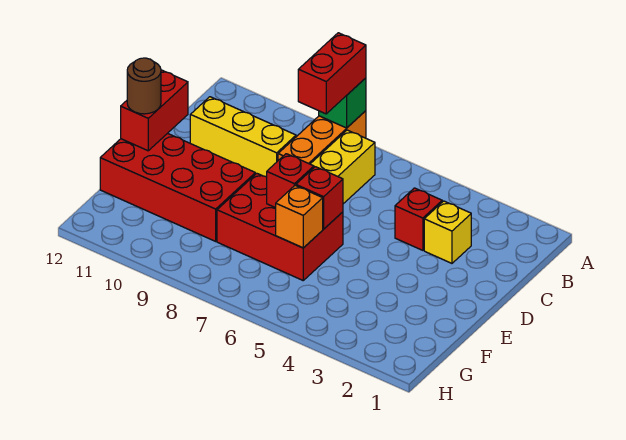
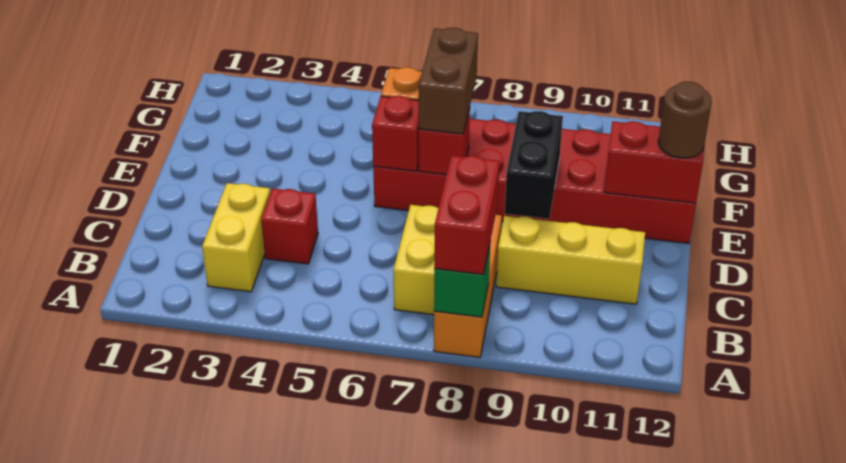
yellow 1x1 brick [424,201,471,263] -> yellow 1x2 brick [202,183,270,292]
none -> black 1x2 brick [505,111,563,219]
red 1x2 brick [121,70,188,151] -> red 1x2 brick turned to [604,121,704,203]
none -> brown 1x2 brick [419,28,478,134]

